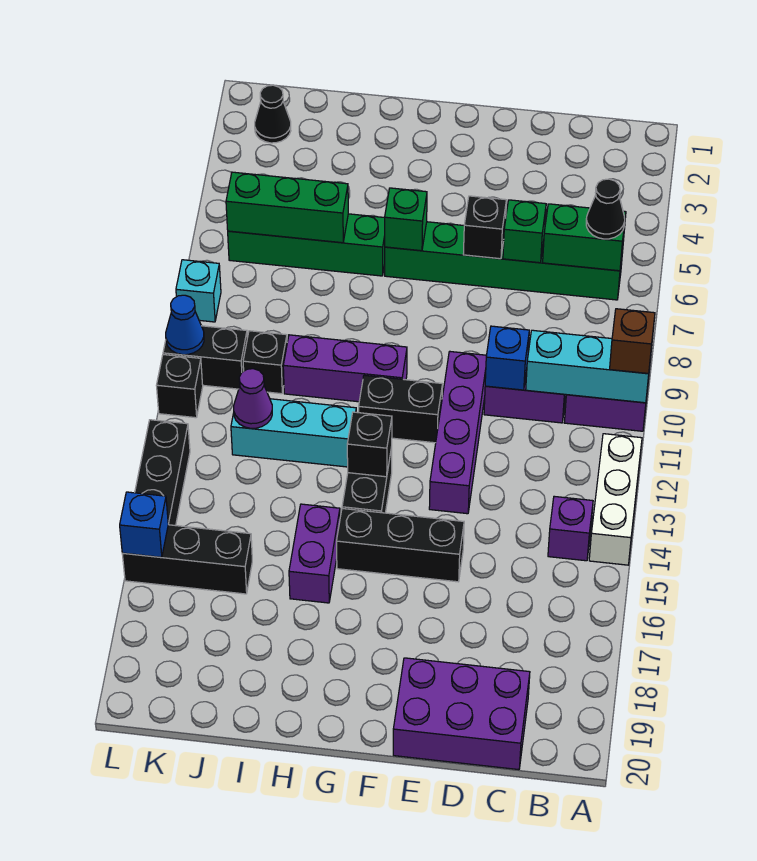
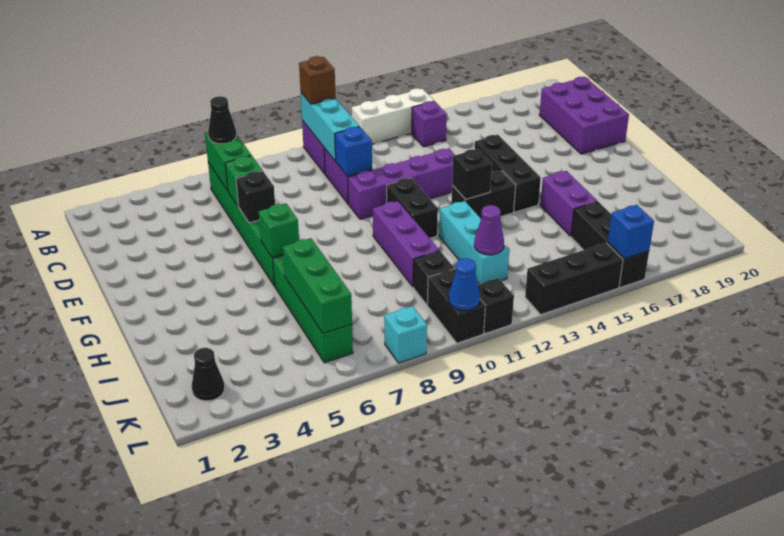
purple 1x2 brick [289,504,340,603] -> purple 1x2 brick turned to [540,171,597,236]

